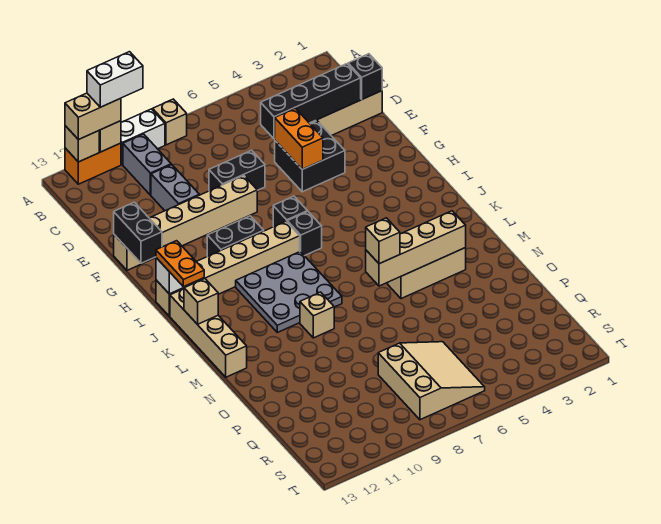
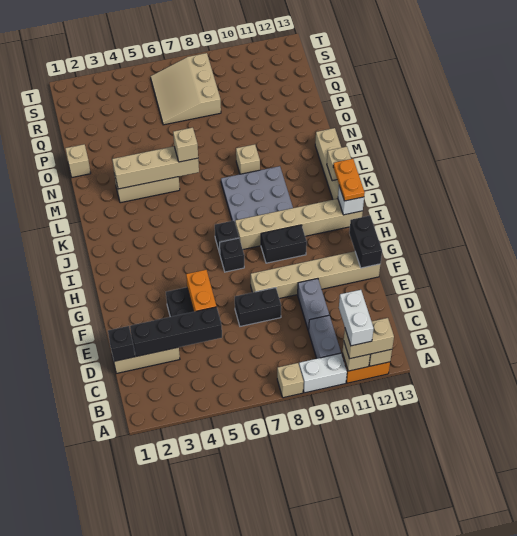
white 1x2 brick [87,52,143,107] -> white 1x2 brick turned to [339,290,374,346]
none -> tan 1x1 brick [65,144,91,177]

